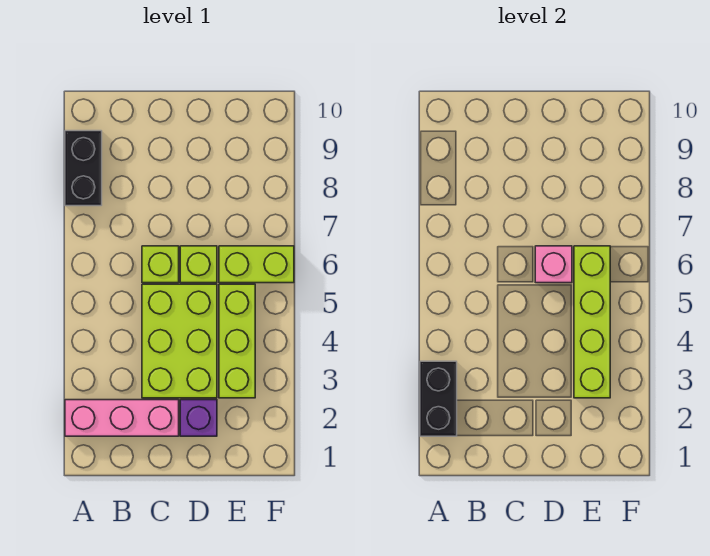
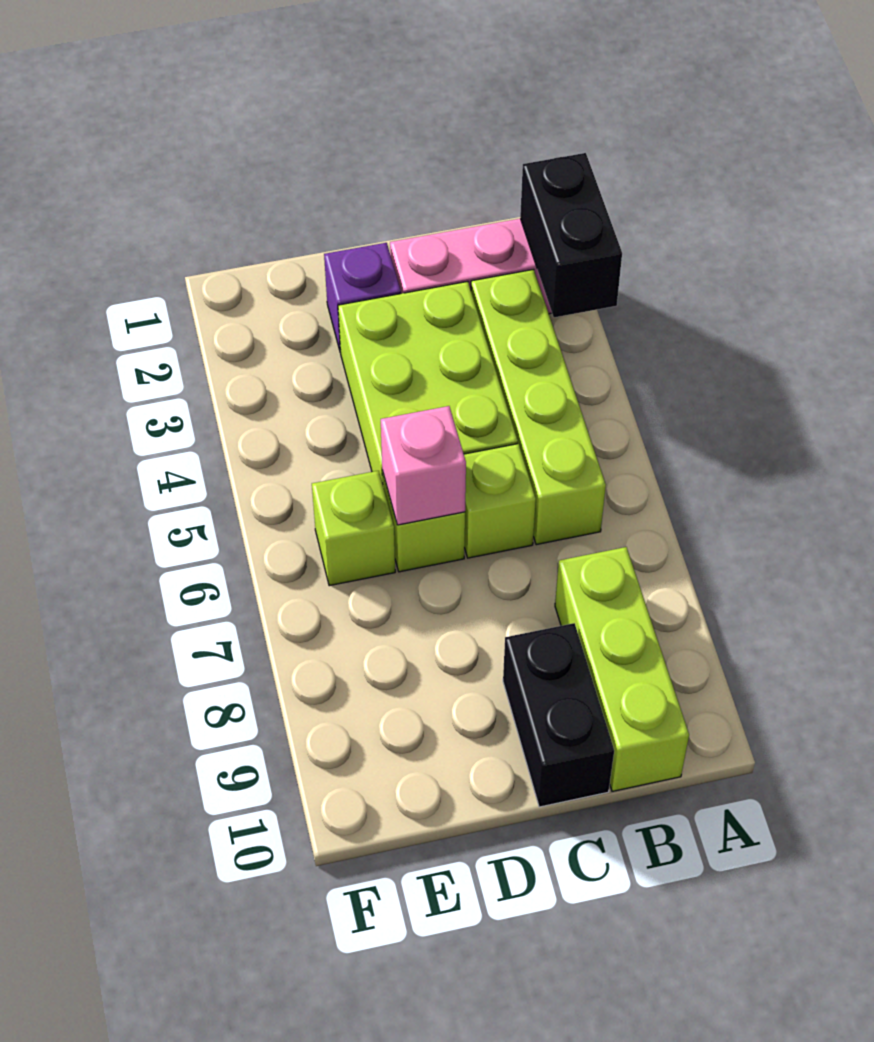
black 1x2 brick [65,131,102,206] -> black 1x2 brick moved to [503,623,614,807]
lime 1x3 brick [219,284,255,398] -> lime 1x3 brick moved to [555,547,689,791]
lime 1x4 brick [574,246,610,398] -> lime 1x4 brick moved to [471,269,606,545]
lime 1x2 brick [219,246,294,283] -> lime 1x1 brick [312,471,395,586]

